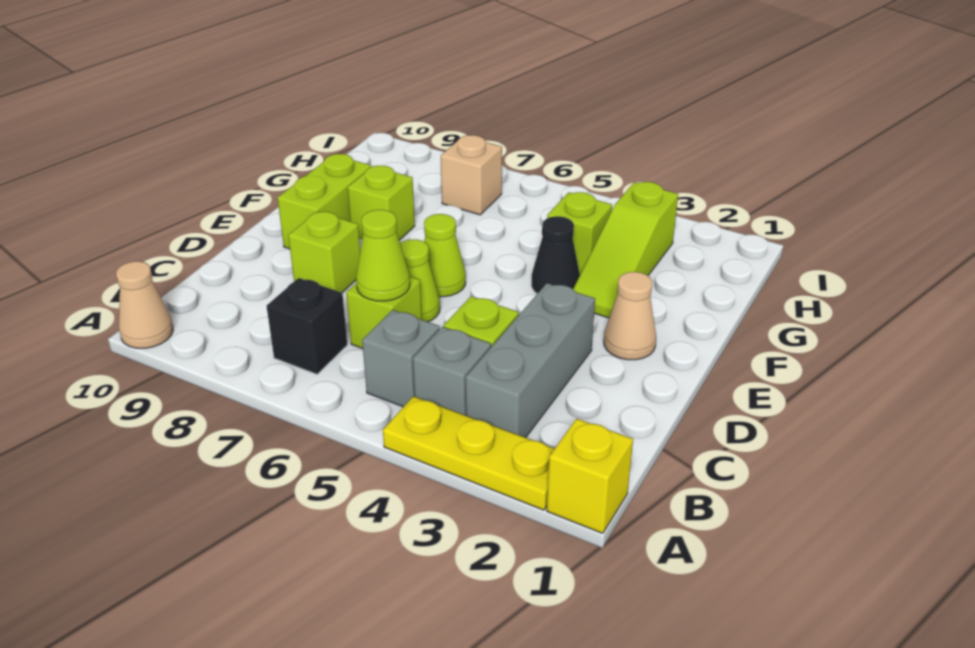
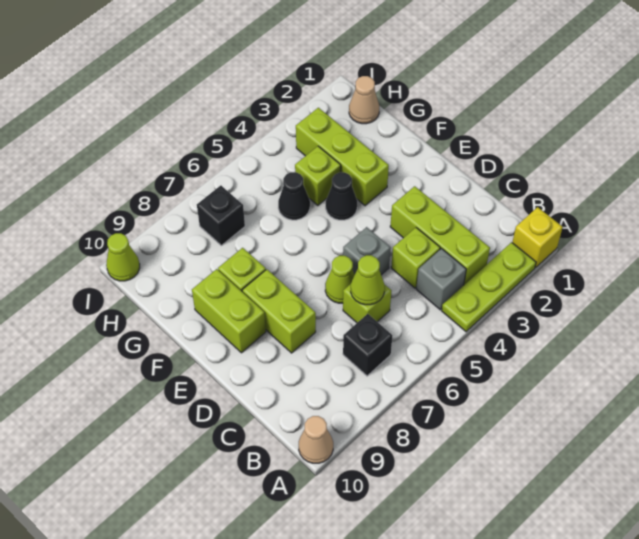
yellow 1x3 plate [383,396,555,510] -> lime 1x3 plate [442,242,536,332]
grey 1x3 brick [466,283,595,438] -> lime 1x3 brick [390,186,490,285]
grey 1x1 brick [362,310,440,407] -> grey 1x1 brick moved to [343,227,391,275]
lime 1x1 brick [288,212,360,293] -> lime 1x2 brick [242,269,316,353]
tan 1x1 cone [604,272,656,360] -> tan 1x1 cone moved to [349,76,379,124]
lime 1x1 cone [424,214,466,297] -> lime 1x1 cone moved to [106,233,140,281]
lime 1x3 slope [573,182,678,318] -> lime 1x3 brick [296,108,389,206]
none -> black 1x1 cone [278,172,310,220]
tan 1x1 brick [441,135,502,215] -> black 1x1 brick [197,186,245,245]

